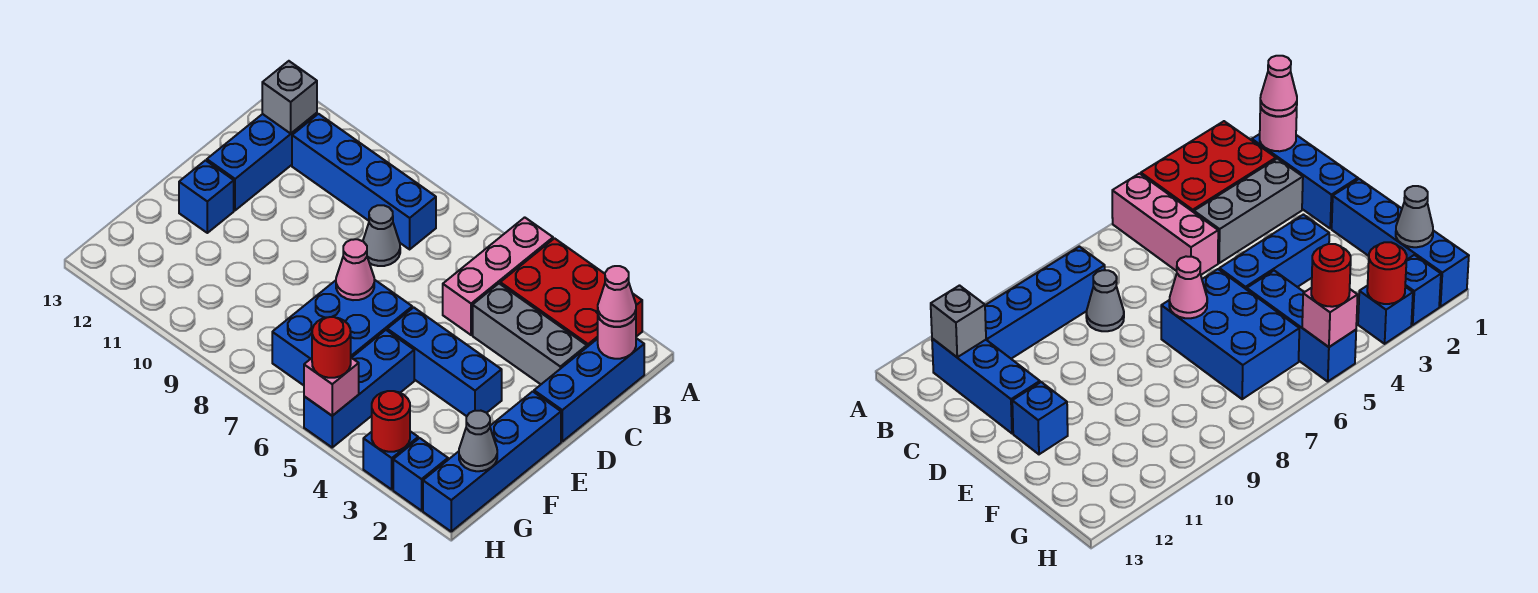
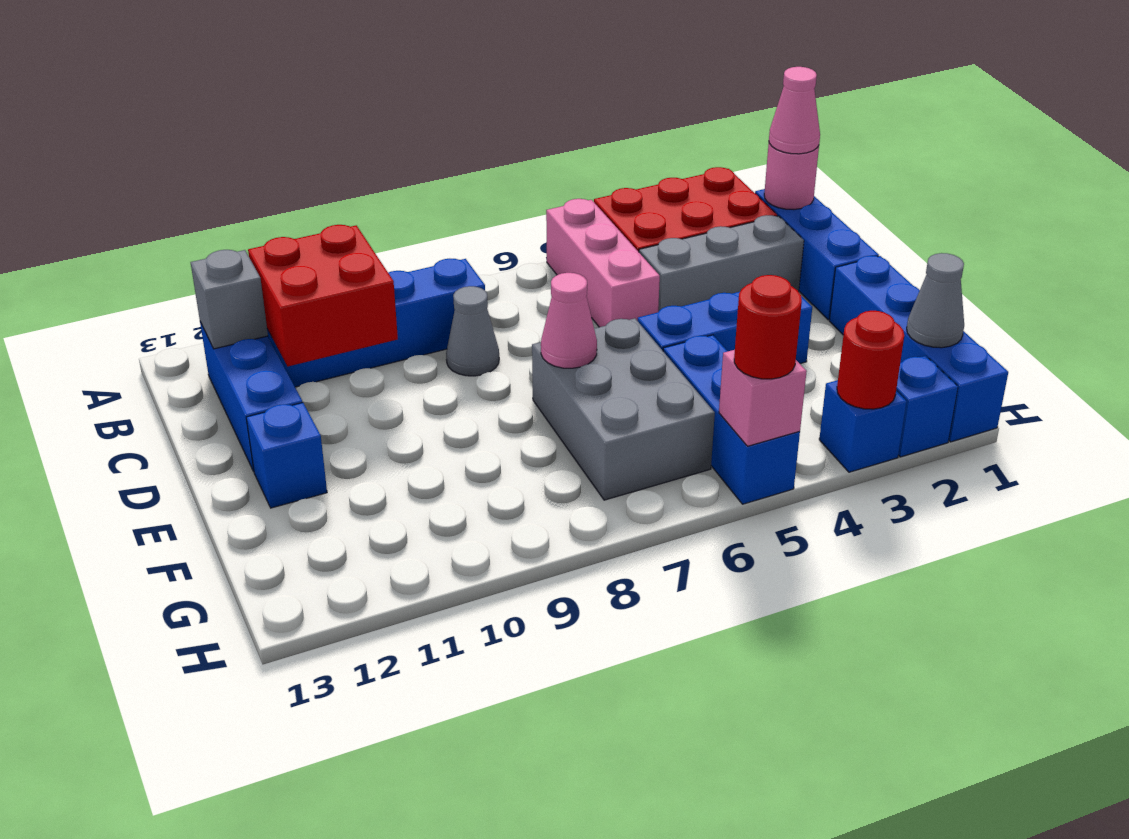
none -> red 2x2 brick [248,225,398,366]
blue 2x3 brick [272,280,412,385] -> grey 2x3 brick [532,318,715,500]

